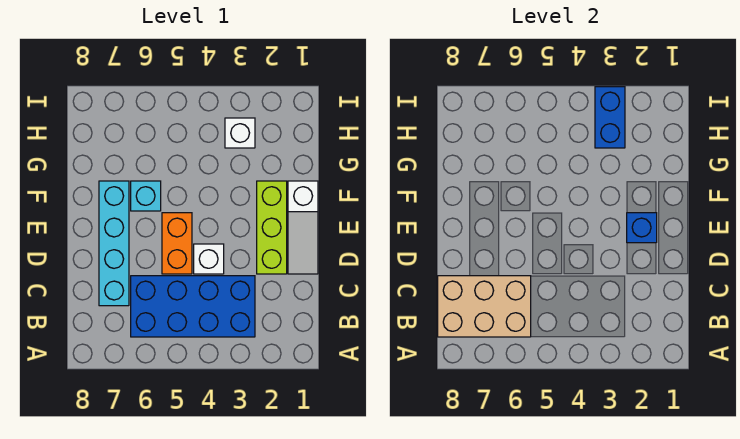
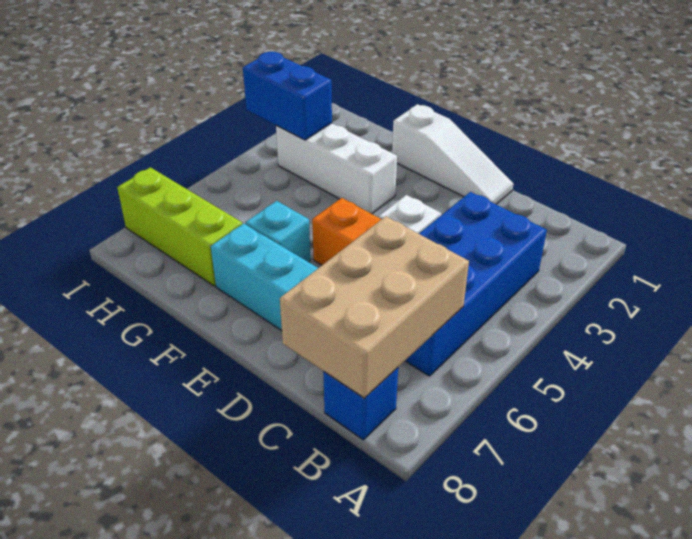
lime 1x3 brick [257,181,287,274] -> lime 1x3 brick moved to [117,167,242,286]
blue 1x1 brick [627,213,657,243] -> blue 1x1 brick moved to [323,368,398,440]
white 1x1 brick [225,118,255,148] -> white 1x3 brick [276,123,397,214]

